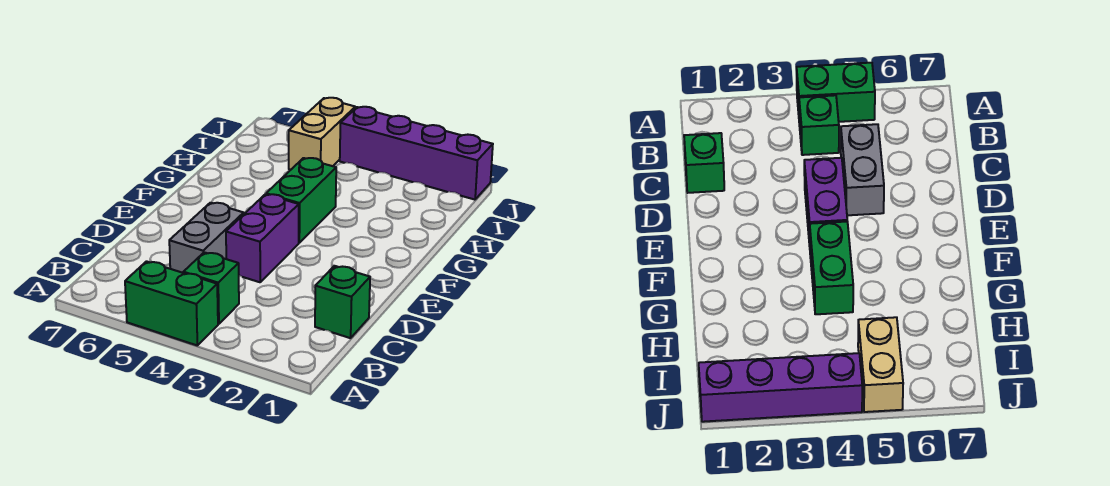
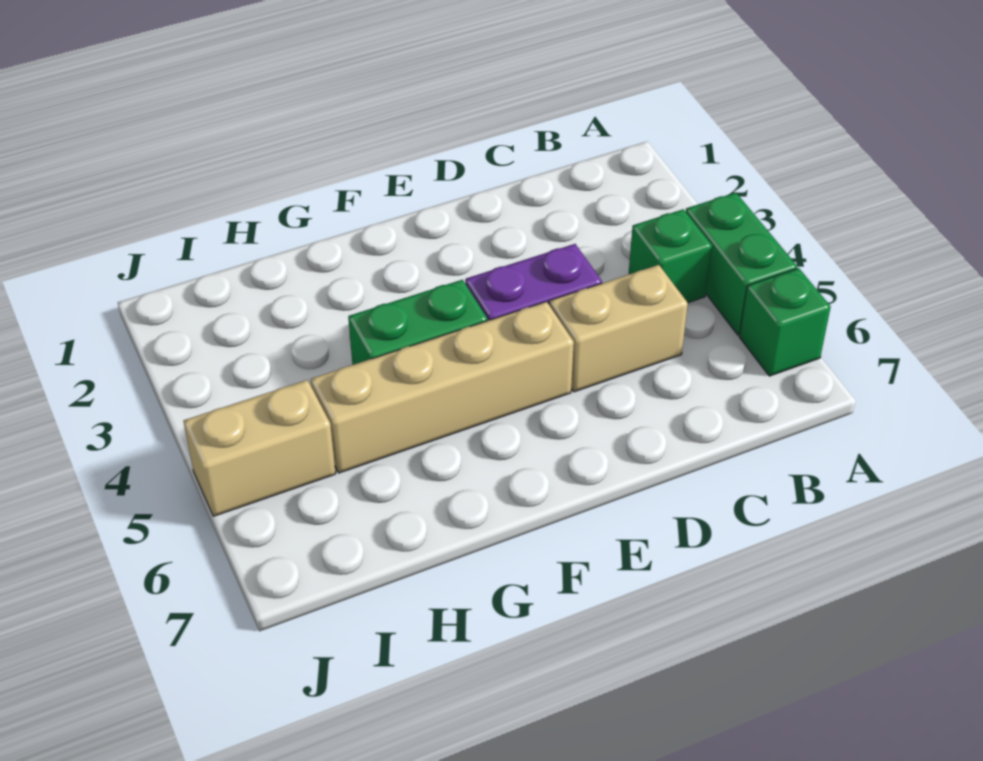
green 1x1 brick [315,266,370,338] -> green 1x1 brick moved to [739,268,831,376]
grey 1x2 brick [169,203,244,273] -> tan 1x2 brick [549,265,688,392]
none -> tan 1x4 brick [311,302,574,473]
purple 1x4 brick [340,107,493,200] -> none

